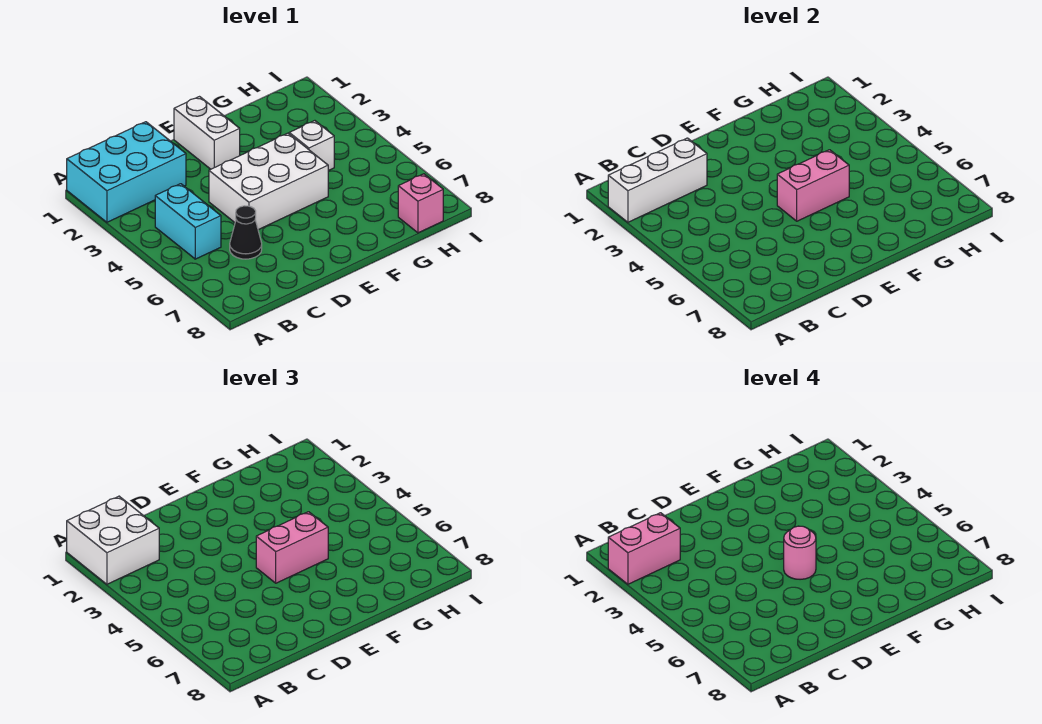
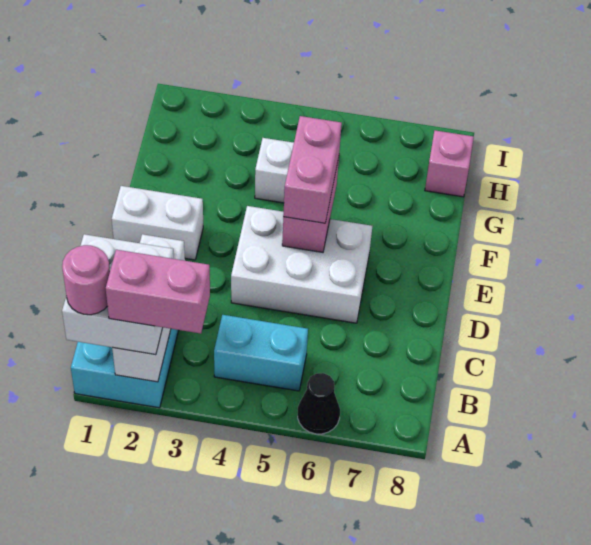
pink 1x2 brick [608,513,680,584] -> pink 1x2 brick turned to [106,250,210,334]
black 1x1 cone [230,206,262,259] -> black 1x1 cone moved to [298,373,340,434]
white 2x3 brick [209,133,328,230] -> white 2x3 brick turned to [231,206,372,323]
pink 1x1 round brick [784,526,816,579] -> pink 1x1 round brick moved to [62,245,110,315]

